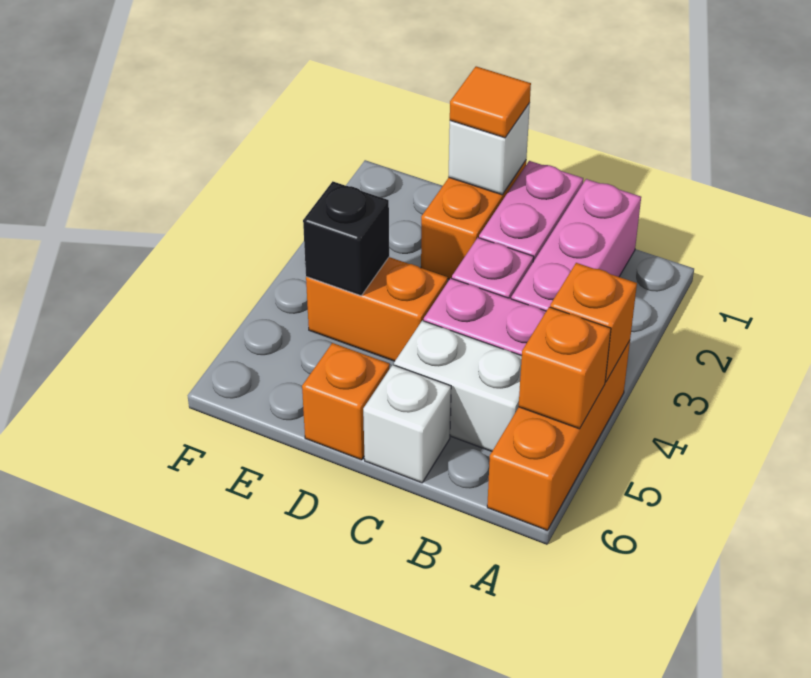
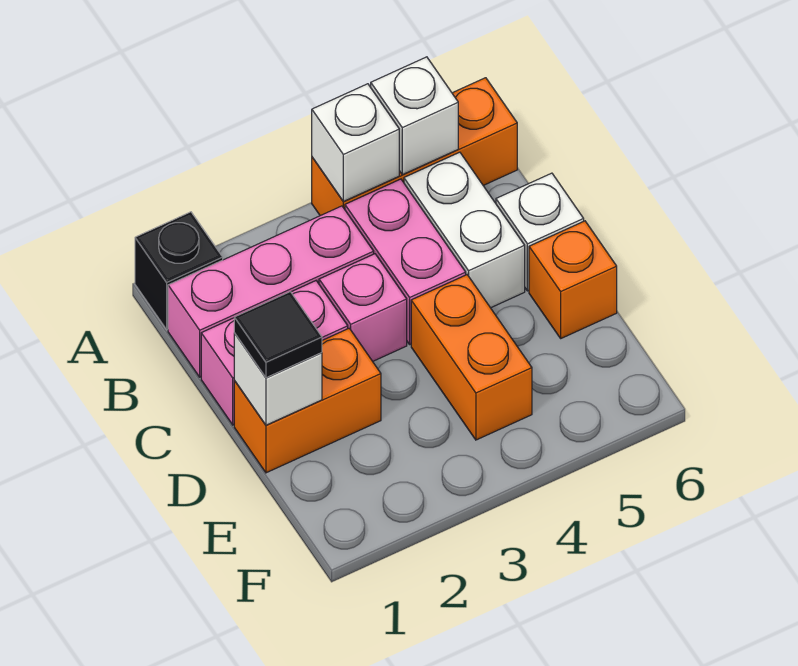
orange 1x1 brick [550,263,637,382] -> white 1x1 brick [312,84,399,202]
orange 1x1 brick [519,307,611,429] -> white 1x1 brick [371,57,458,175]
orange 1x1 tile [450,66,531,138] -> black 1x1 tile [234,292,322,378]
black 1x1 brick [303,181,389,296] -> black 1x1 brick moved to [135,212,223,329]

